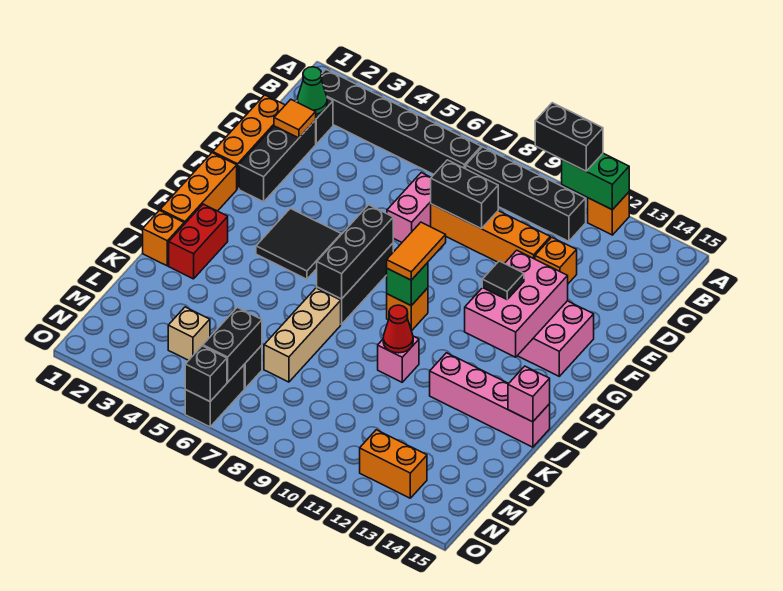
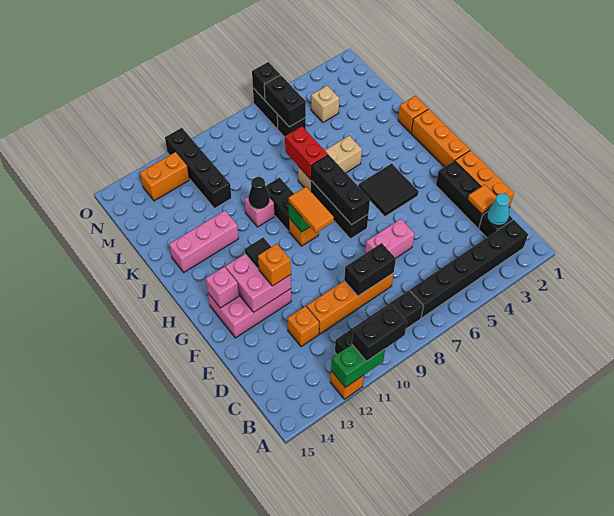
green 1x1 cone [297,67,327,114] -> cyan 1x1 cone [487,193,510,226]
pink 1x2 brick [387,173,431,242] -> pink 1x2 brick turned to [365,219,414,258]
pink 2x3 brick [465,250,568,357] -> pink 2x2 brick [226,254,291,312]
none -> orange 1x1 brick [258,244,291,286]
red 1x2 brick [169,204,228,279] -> red 1x2 brick moved to [285,126,328,180]
none -> black 1x2 brick [266,178,294,231]
tan 1x3 brick [264,288,341,382] -> tan 1x3 brick turned to [298,136,362,191]
red 1x1 cone [383,305,413,353] -> black 1x1 cone [248,177,270,209]
pink 1x4 brick [430,353,550,447] -> pink 1x3 brick [169,211,239,272]
pink 1x1 brick [508,366,550,422] -> pink 1x1 brick moved to [206,267,239,308]
none -> black 1x4 brick [165,128,231,208]

